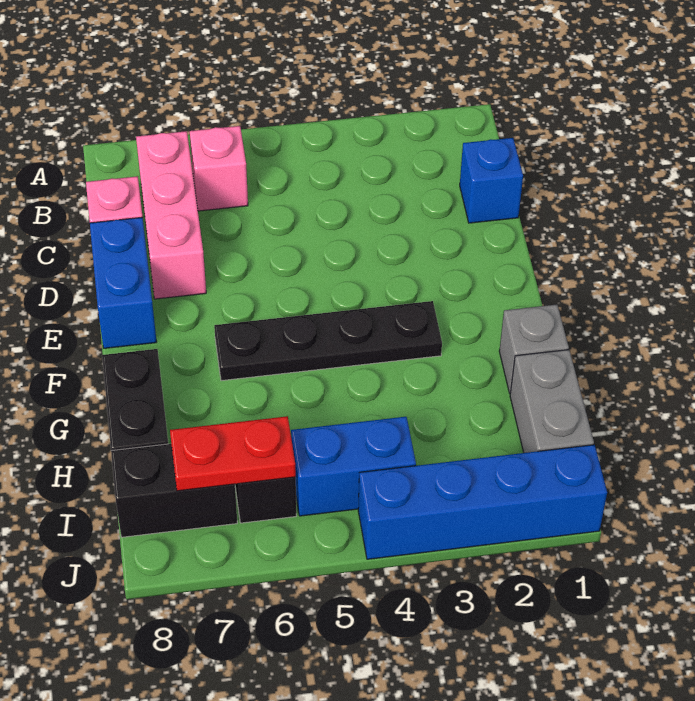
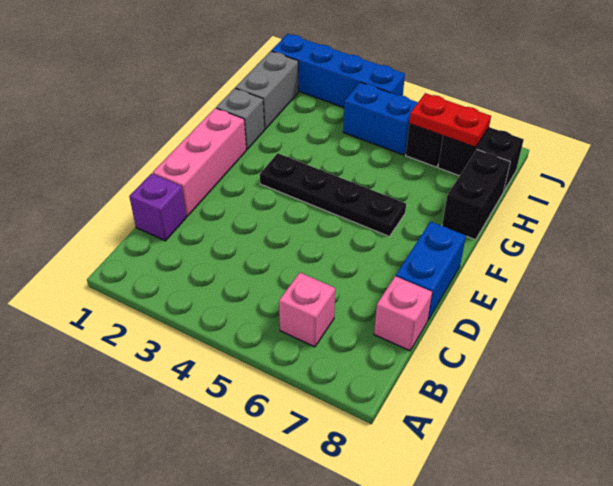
pink 1x3 brick [136,131,206,299] -> pink 1x3 brick moved to [153,108,246,216]
blue 1x1 brick [460,138,523,223] -> purple 1x1 brick [129,173,186,241]

